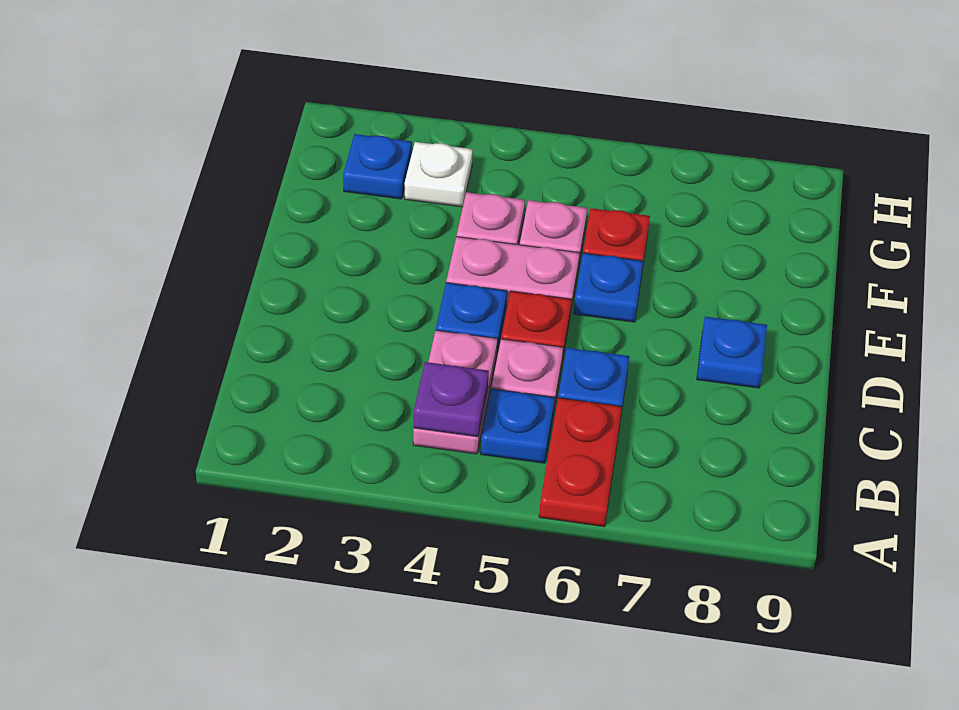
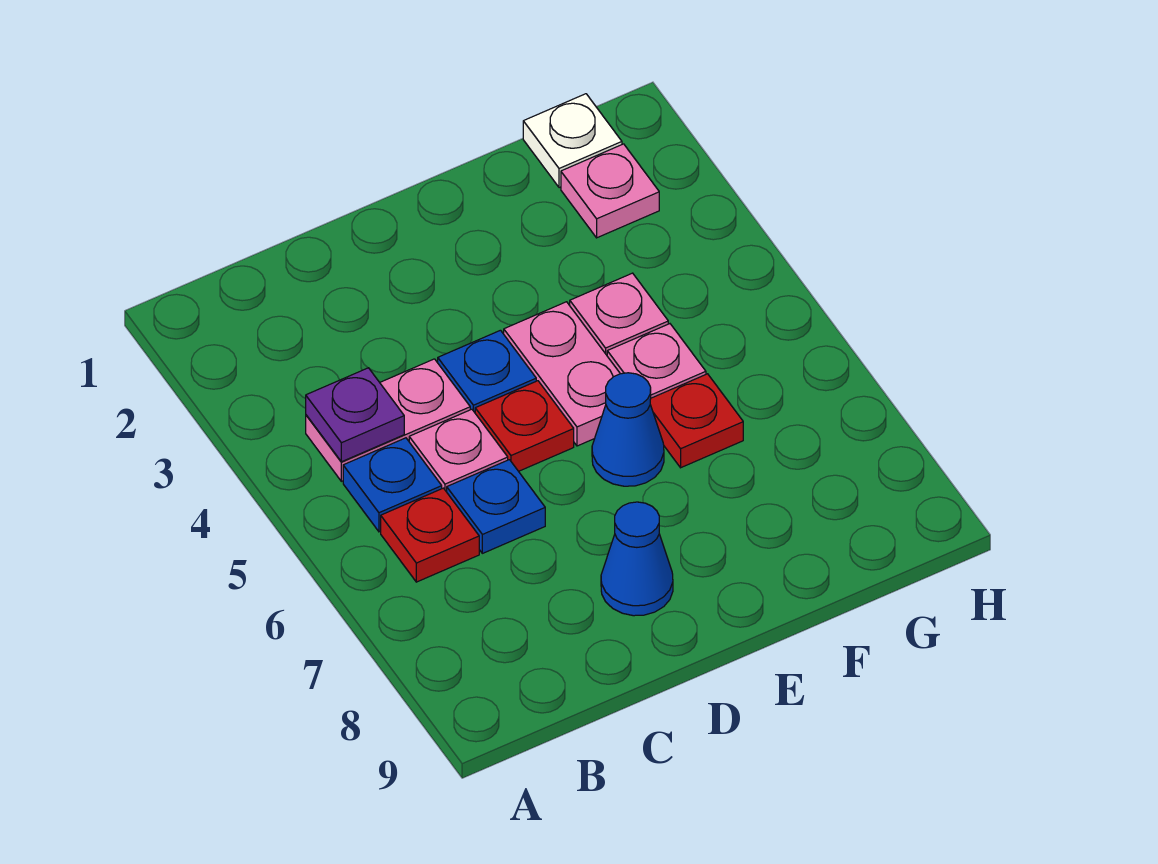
red 1x2 plate [539,398,622,527] -> red 1x1 plate [381,488,479,582]
blue 1x1 plate [697,317,767,388] -> blue 1x1 cone [601,502,673,616]
blue 1x1 plate [574,253,643,322] -> blue 1x1 cone [592,373,664,486]
blue 1x1 plate [343,134,412,199] -> pink 1x1 plate [561,144,659,238]
white 1x1 plate [405,142,473,207] -> white 1x1 plate moved to [523,94,622,188]

